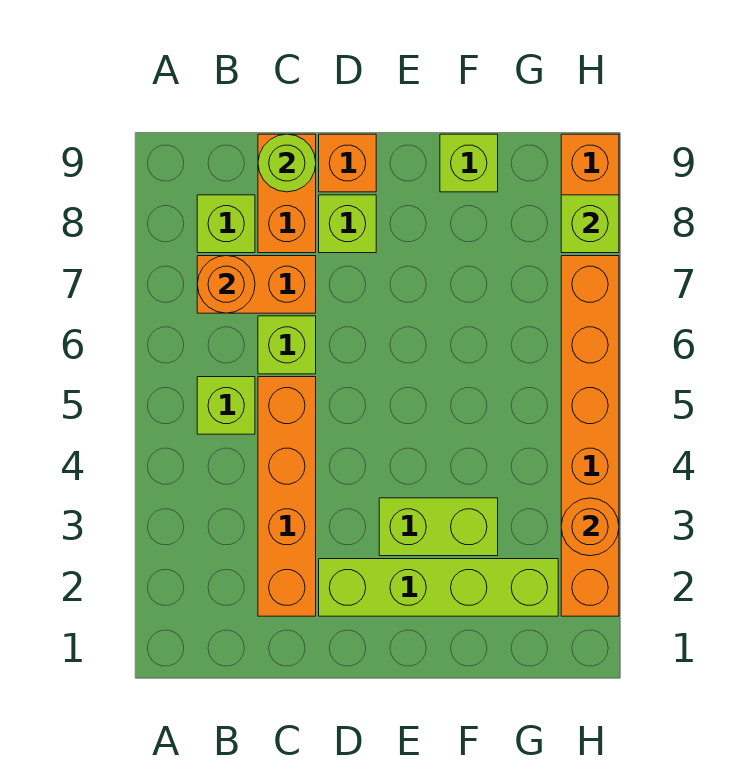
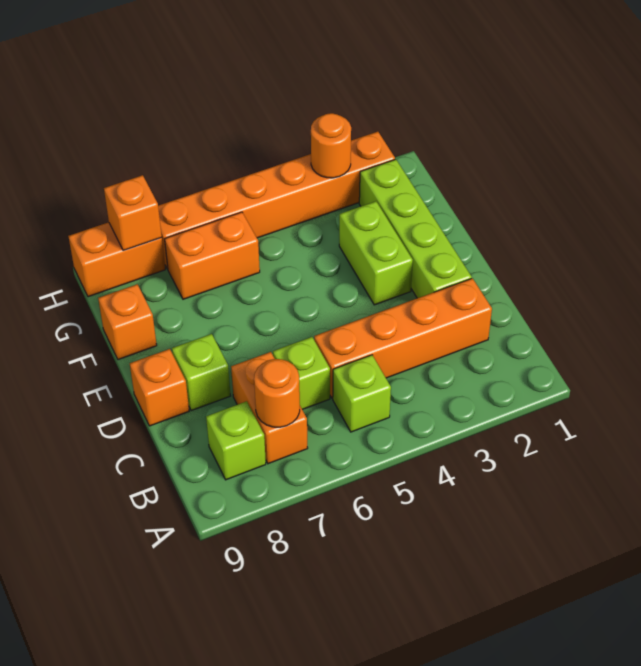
orange 1x2 brick [258,134,316,253] -> orange 1x2 brick moved to [165,212,260,299]
lime 1x1 round brick [258,134,316,192] -> none
lime 1x1 brick [440,134,498,192] -> orange 1x1 brick [98,284,157,360]
lime 1x1 brick [561,195,619,253] -> orange 1x1 brick [104,175,162,250]

